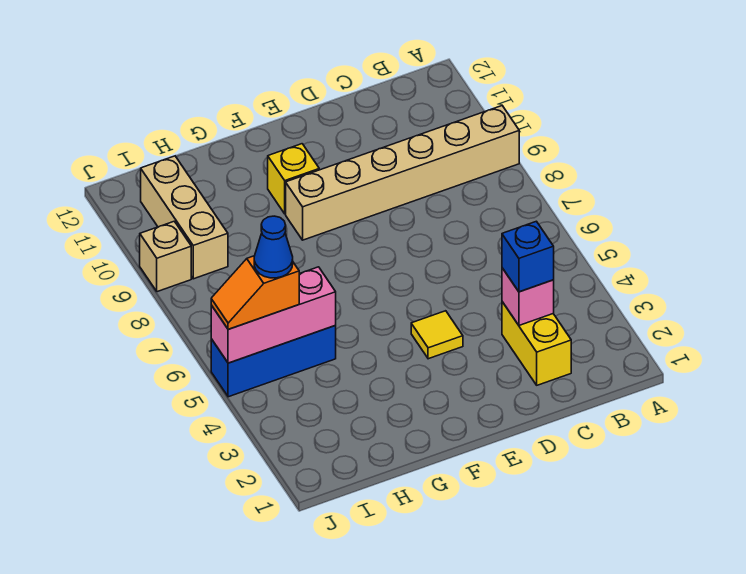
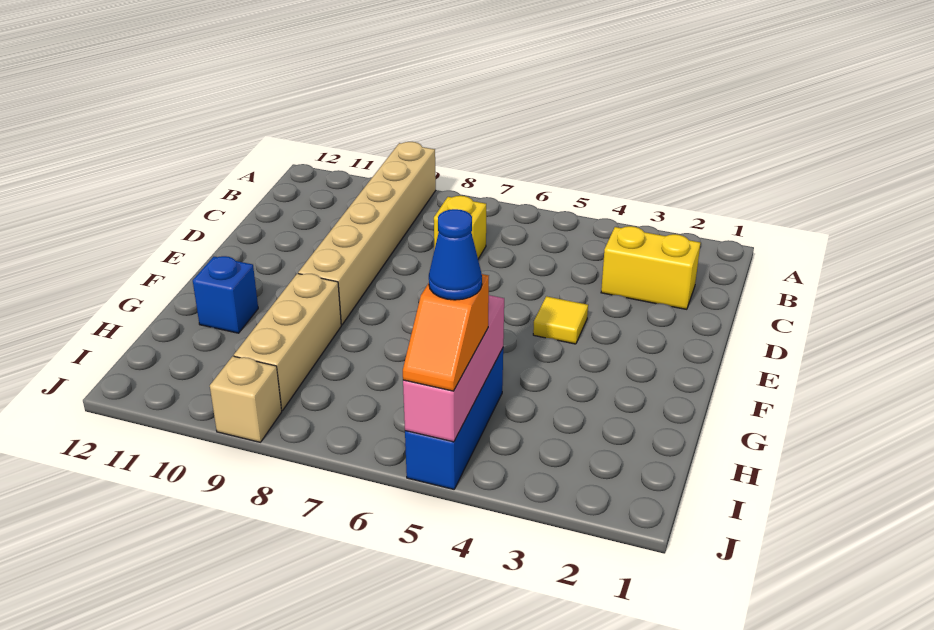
pink 1x1 brick [502,268,554,325] -> none
blue 1x1 brick [502,221,554,292] -> blue 1x1 brick moved to [193,256,258,333]
yellow 1x1 brick [268,144,319,214] -> yellow 1x1 brick moved to [434,196,486,259]
tan 1x3 brick [141,156,228,279] -> tan 1x3 brick turned to [234,274,341,410]

